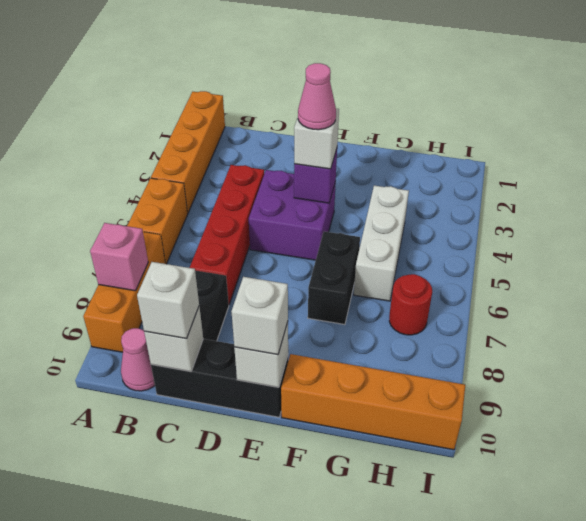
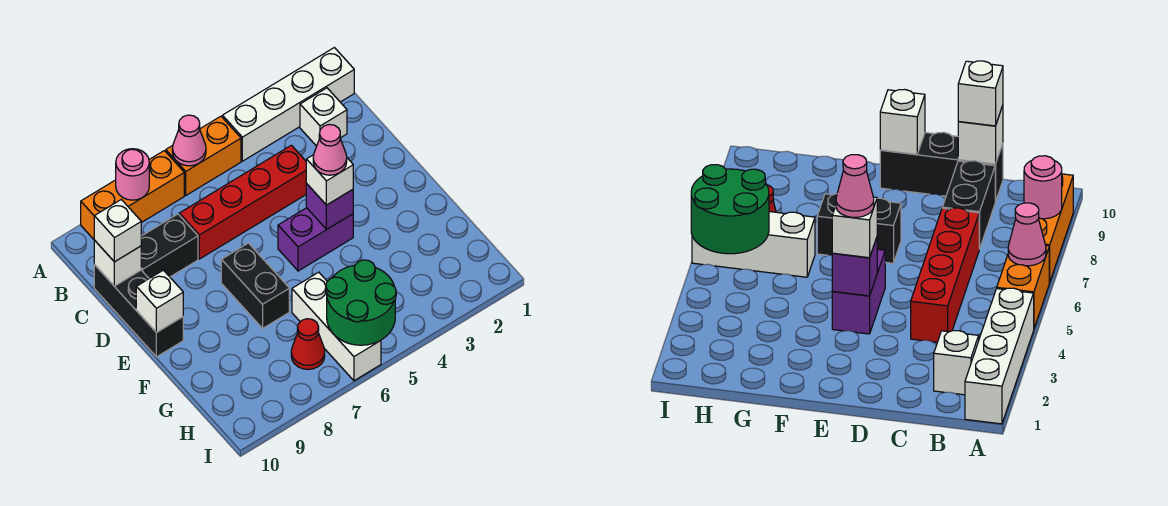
orange 1x4 brick [151,91,225,213] -> white 1x4 brick [222,48,354,161]
pink 1x1 brick [90,223,148,291] -> pink 1x1 round brick [116,149,149,200]
pink 1x1 cone [121,328,155,391] -> pink 1x1 cone moved to [172,115,206,166]
purple 2x2 brick [249,170,336,260] -> purple 1x2 brick [278,208,353,271]
white 1x1 brick [231,277,288,355] -> white 1x1 brick moved to [300,88,347,146]
black 1x2 brick [308,231,360,325] -> black 1x2 brick turned to [221,243,289,328]
orange 1x4 brick [281,354,465,450] -> none
white 1x3 brick [354,186,409,301] -> white 1x3 brick turned to [292,272,381,381]
none -> green 2x2 round brick [326,260,396,345]
red 1x1 round brick [389,274,432,335] -> red 1x1 cone [291,319,325,369]

